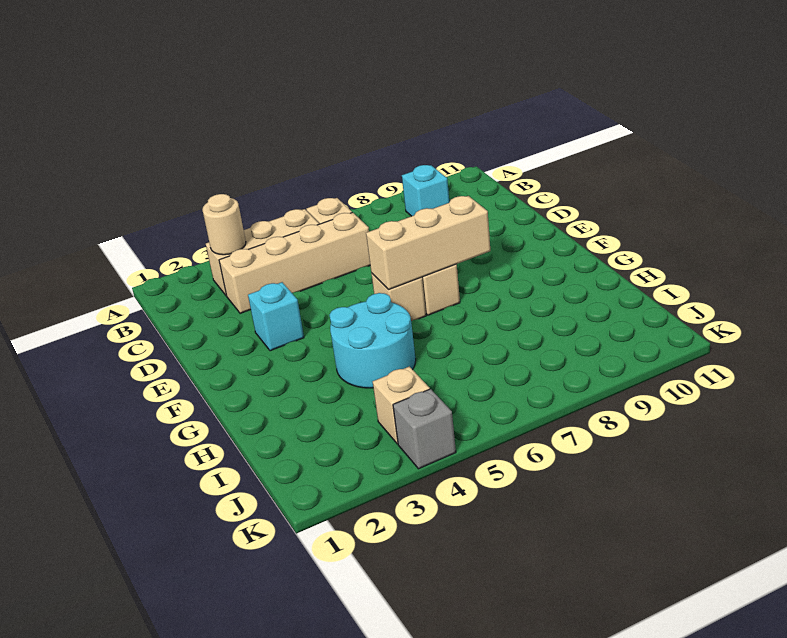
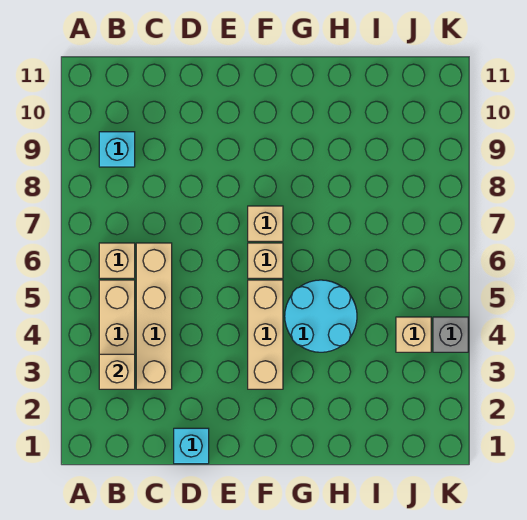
tan 1x1 round brick [202,194,246,255] -> tan 1x1 brick [99,354,135,389]
cyan 1x1 brick [248,282,304,351] -> cyan 1x1 brick moved to [174,428,209,464]
tan 1x3 brick [366,196,490,290] -> tan 1x3 brick moved to [248,280,283,389]

